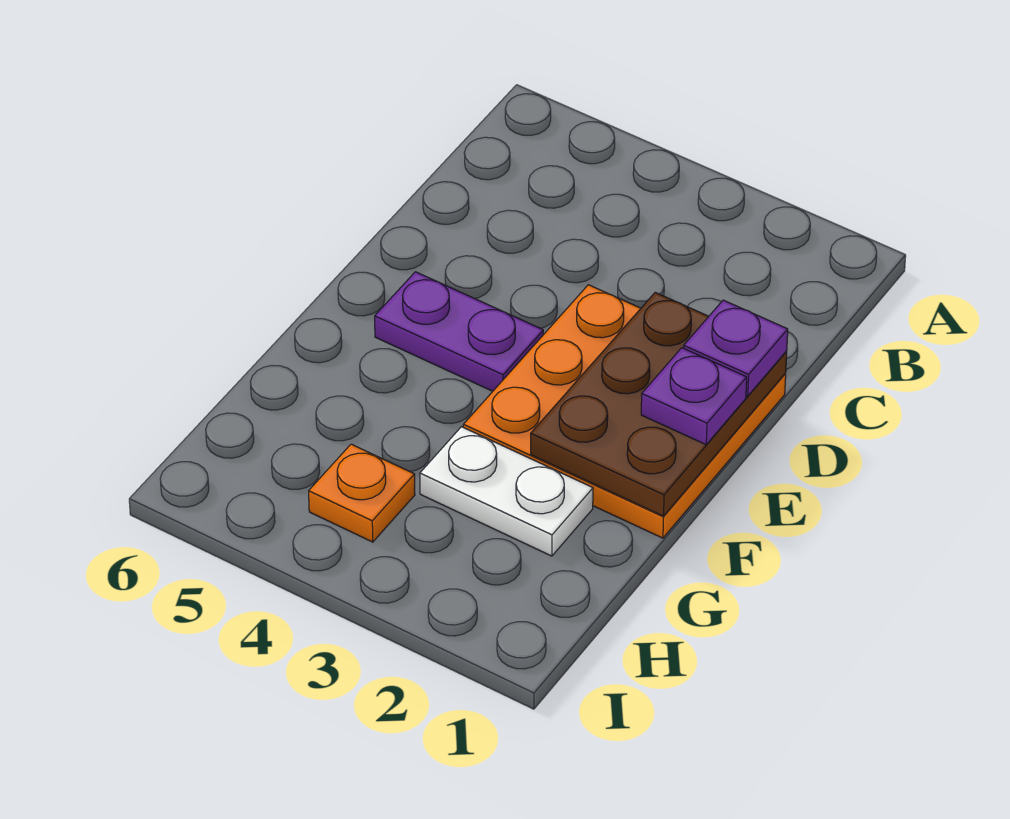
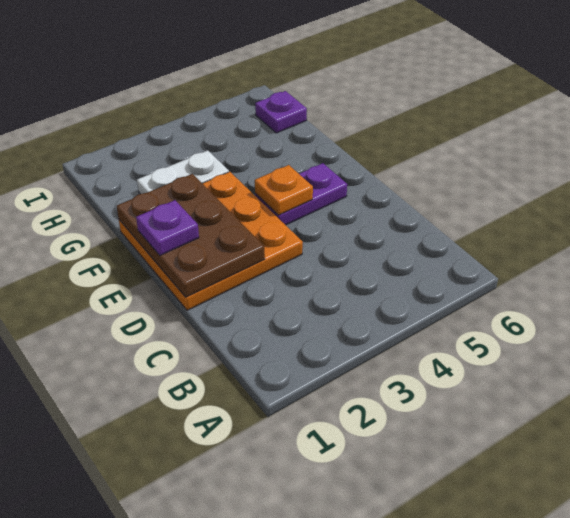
purple 1x1 plate [684,300,788,396] -> purple 1x1 plate moved to [255,91,307,133]
orange 1x1 plate [309,444,415,542] -> orange 1x1 plate moved to [255,165,313,215]

